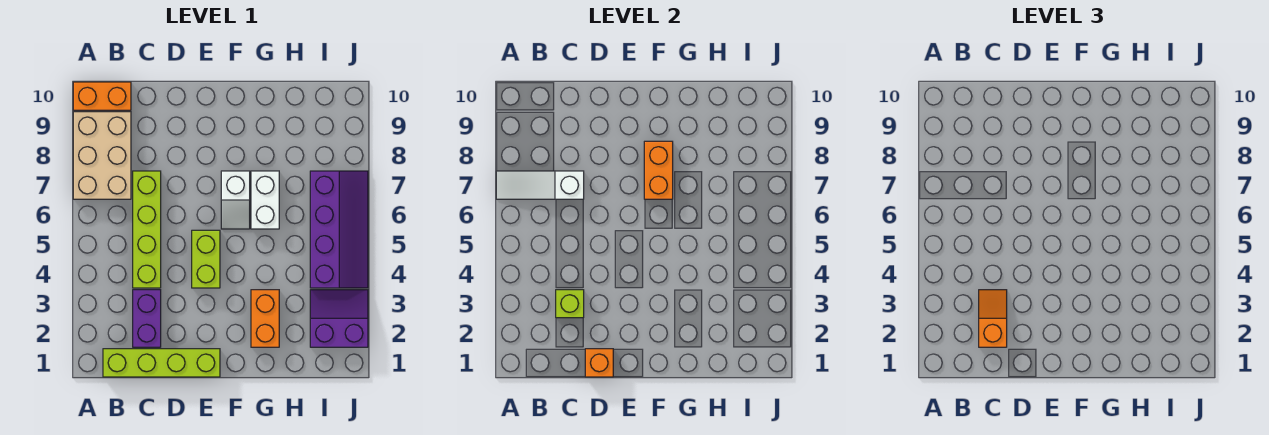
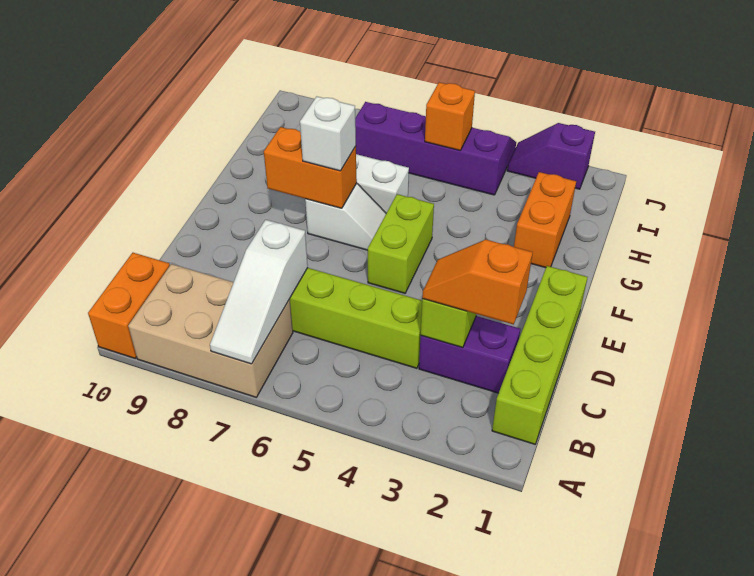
orange 1x1 brick [585,349,613,377] -> orange 1x1 brick moved to [425,82,475,150]
lime 1x2 brick [192,230,220,288] -> lime 1x2 brick turned to [368,194,434,293]
none -> white 1x1 brick [300,97,356,171]
orange 1x2 brick [251,290,279,347] -> orange 1x2 brick turned to [514,172,576,268]
purple 2x2 slope [310,290,368,347] -> purple 1x2 slope [507,123,595,189]

